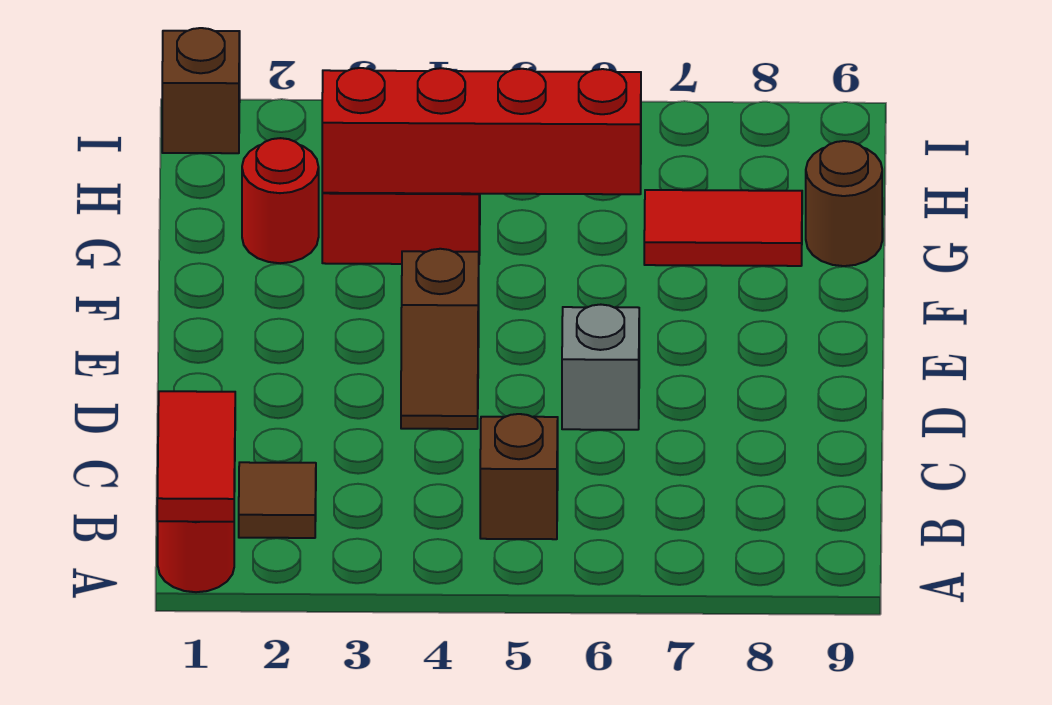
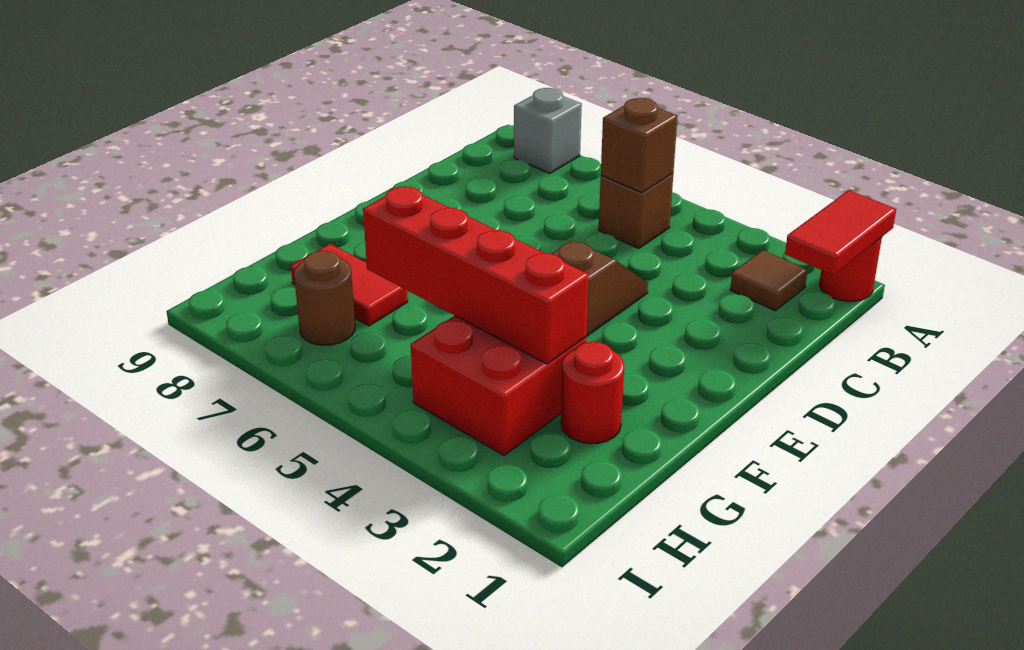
grey 1x1 brick [562,305,639,430] -> grey 1x1 brick moved to [514,88,582,173]
brown 1x1 round brick [806,141,882,266] -> brown 1x1 round brick moved to [294,251,355,345]
brown 1x1 brick [162,28,240,153] -> brown 1x1 brick moved to [601,98,678,193]

